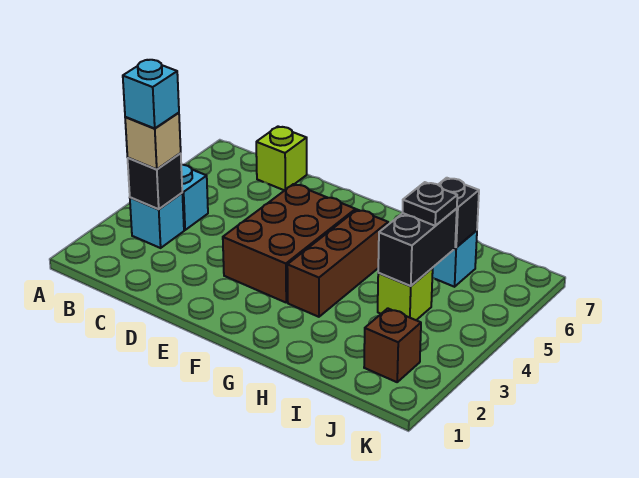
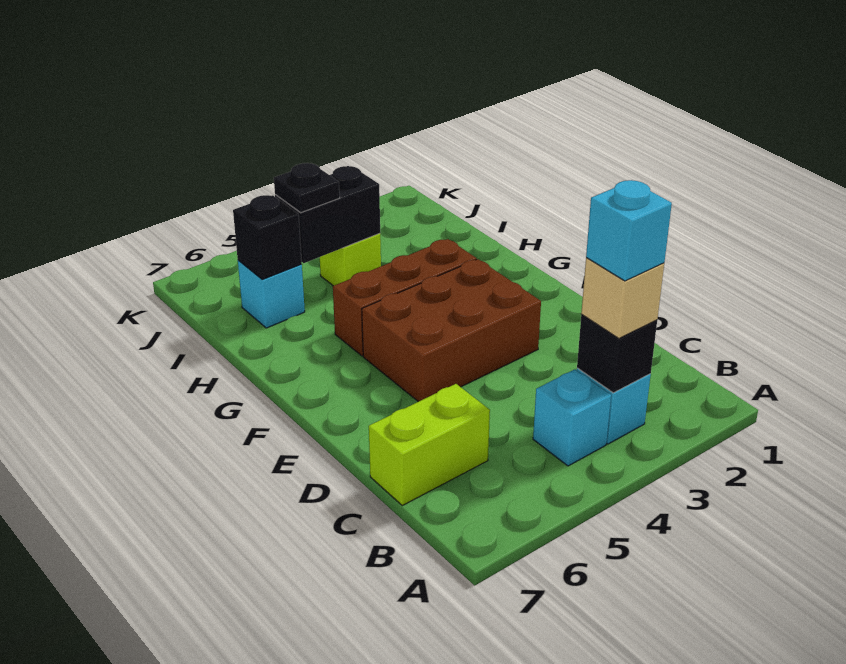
lime 1x1 brick [256,127,307,190] -> lime 1x2 brick [369,384,490,505]
brown 1x1 brick [364,308,421,382] -> none

